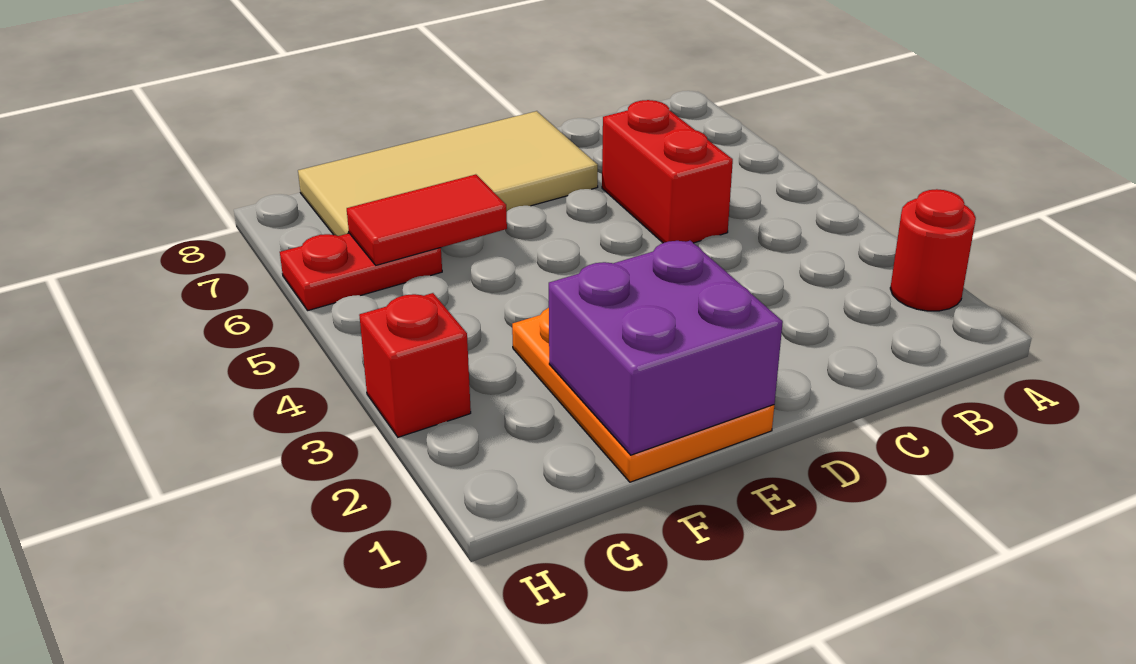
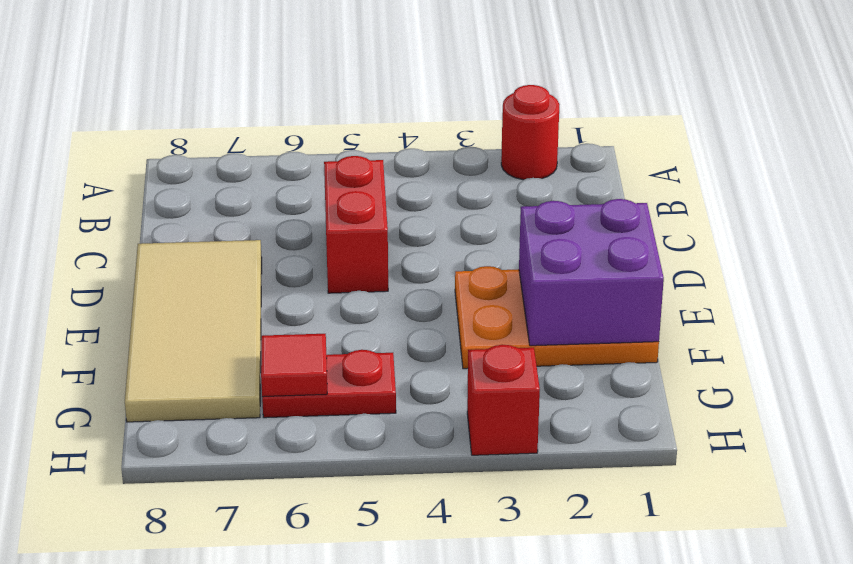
red 1x2 brick [602,100,733,243] -> red 1x2 brick turned to [324,156,388,293]
red 1x2 tile [347,174,507,265] -> red 1x1 tile [261,334,327,397]
red 1x2 plate [280,233,442,310] -> red 1x2 plate turned to [262,350,396,418]

